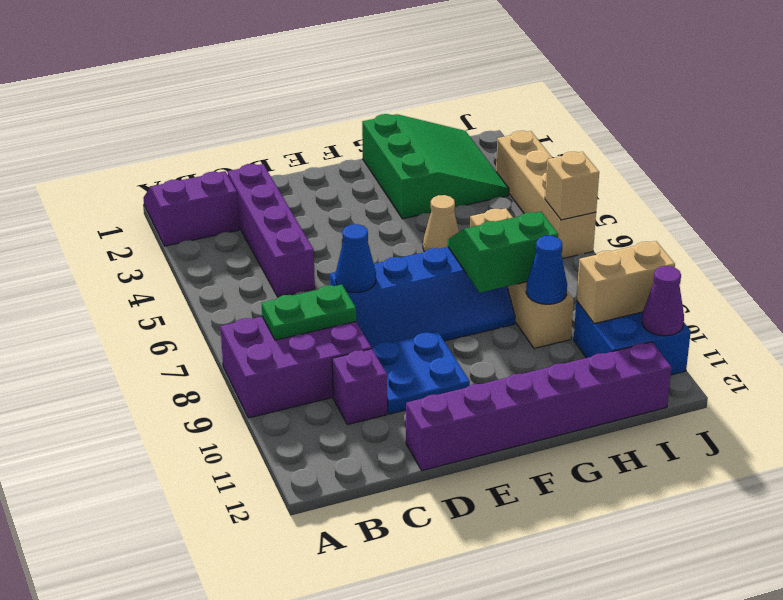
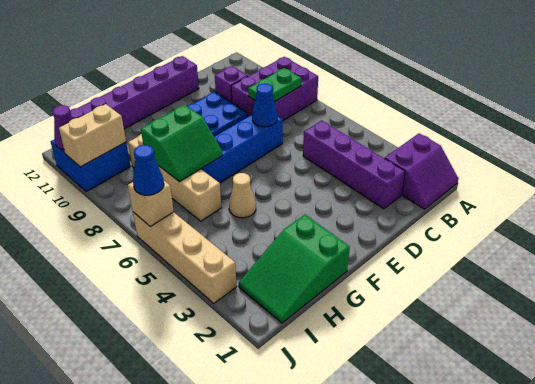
green 3x3 slope [362,114,509,219] -> green 2x3 slope [239,215,350,323]
blue 1x1 cone [526,236,567,304] -> blue 1x1 cone moved to [133,145,164,195]

